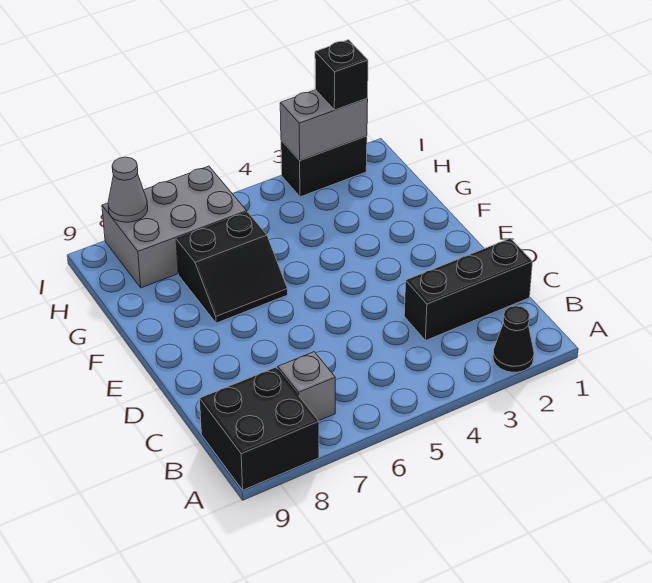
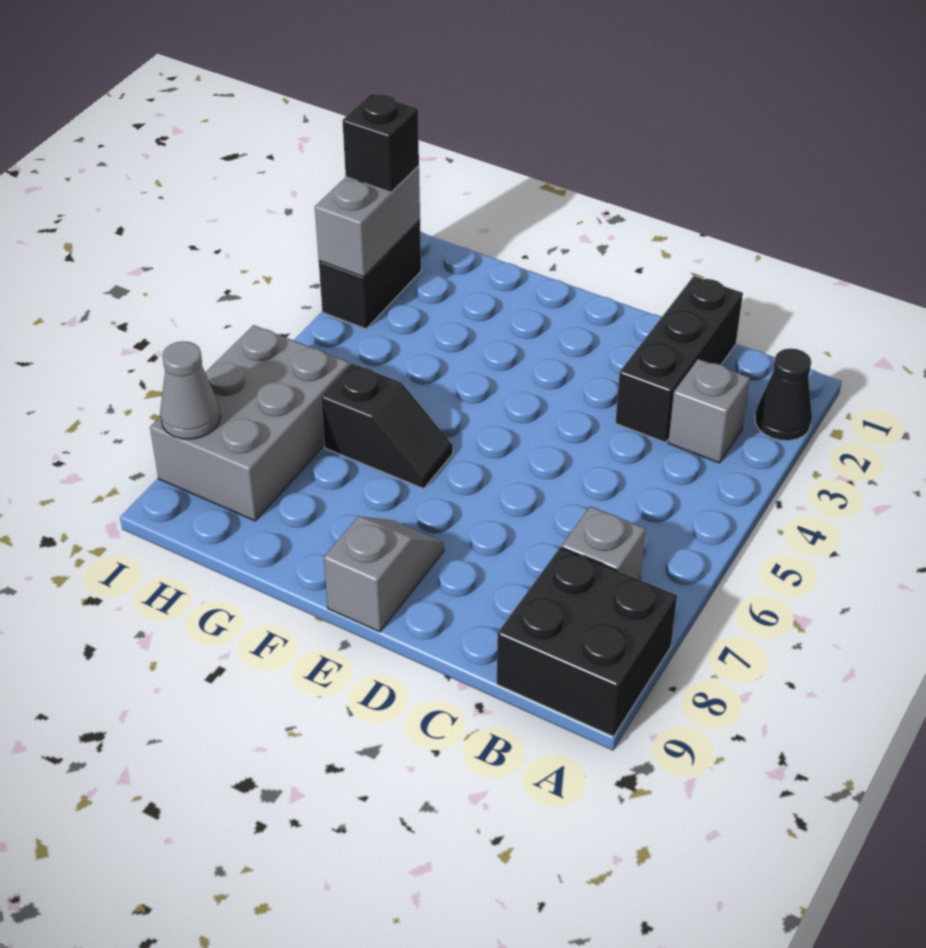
none -> grey 1x1 brick [668,359,750,463]
none -> grey 1x2 slope [324,516,444,632]
black 2x2 slope [176,212,288,323] -> black 1x2 slope [321,363,453,489]

